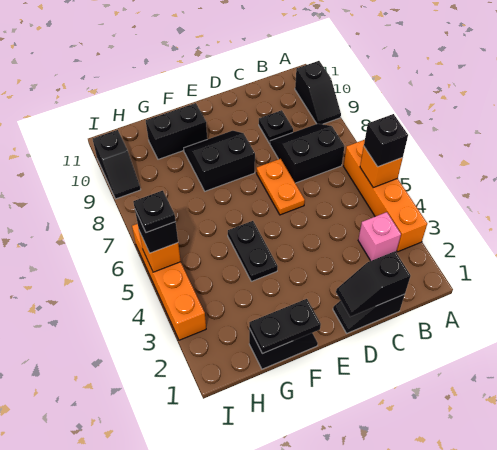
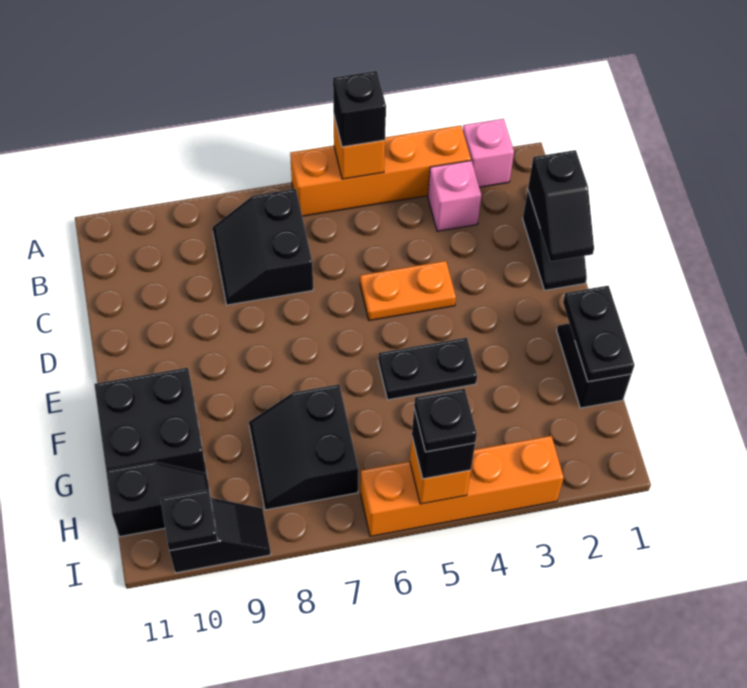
none -> pink 1x1 brick [463,119,514,187]
black 1x2 slope [295,61,341,124] -> black 1x2 slope moved to [106,462,211,537]
black 1x1 plate [259,110,293,143] -> black 1x1 plate moved to [161,490,218,551]
orange 1x2 plate [256,159,305,215] -> orange 1x2 plate moved to [360,261,456,320]
black 2x2 slope [184,131,255,191] -> black 2x2 slope moved to [249,384,358,510]
black 1x2 brick [146,103,207,159] -> black 2x2 brick [94,368,206,473]

